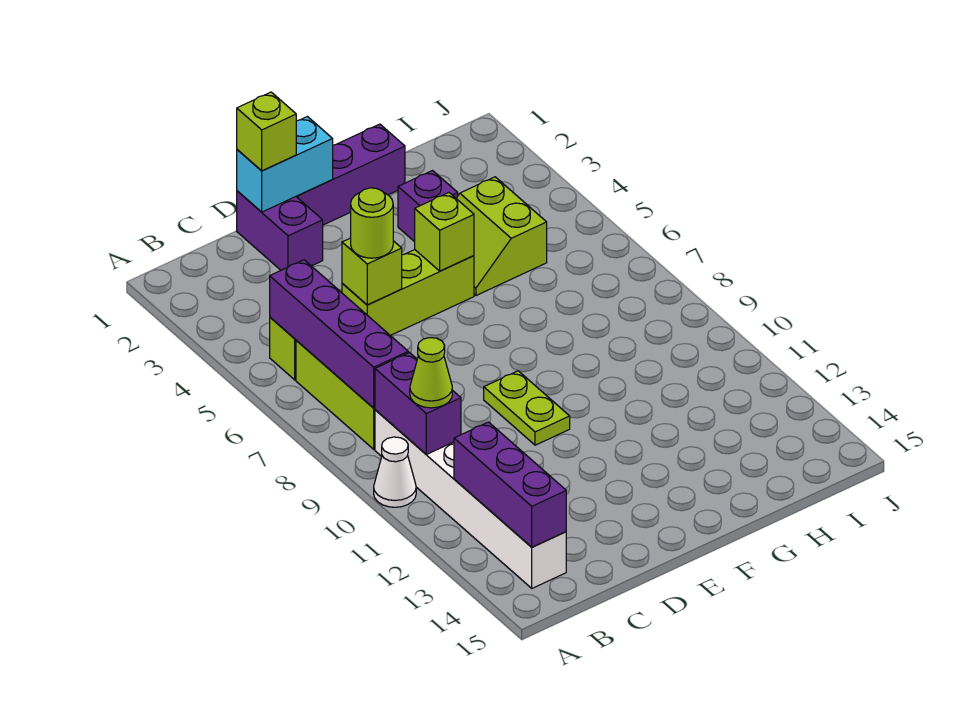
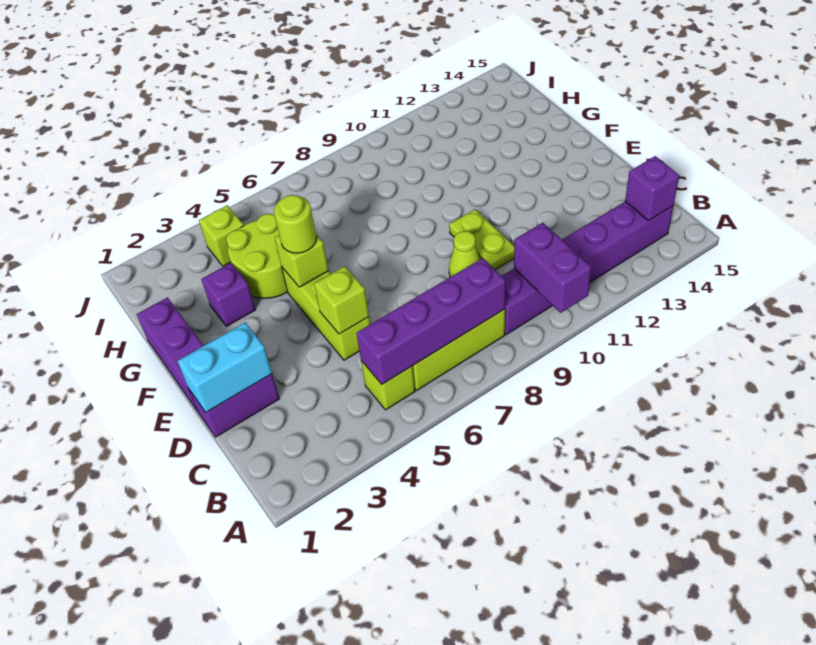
white 1x1 cone [374,437,416,507] -> none
white 1x6 brick [375,410,566,588] -> purple 1x6 brick [502,202,673,335]
purple 1x2 brick [375,353,461,454] -> purple 1x2 brick turned to [514,223,591,313]
lime 1x1 cone [410,338,452,408] -> lime 1x1 cone moved to [449,231,480,277]
purple 1x3 brick [454,422,566,547] -> purple 1x1 brick [625,156,679,221]
cyan 1x2 brick [237,117,333,212] -> cyan 1x2 brick turned to [178,322,272,412]
lime 1x1 brick [237,92,296,171] -> lime 1x1 brick moved to [199,205,244,266]
lime 1x1 round brick [351,188,393,258] -> lime 1x1 round brick moved to [274,195,316,253]
lime 1x2 plate [484,371,570,445] -> lime 1x2 plate turned to [449,209,514,270]
lime 2x2 slope [456,177,547,296] -> lime 2x2 round brick [226,214,288,298]

